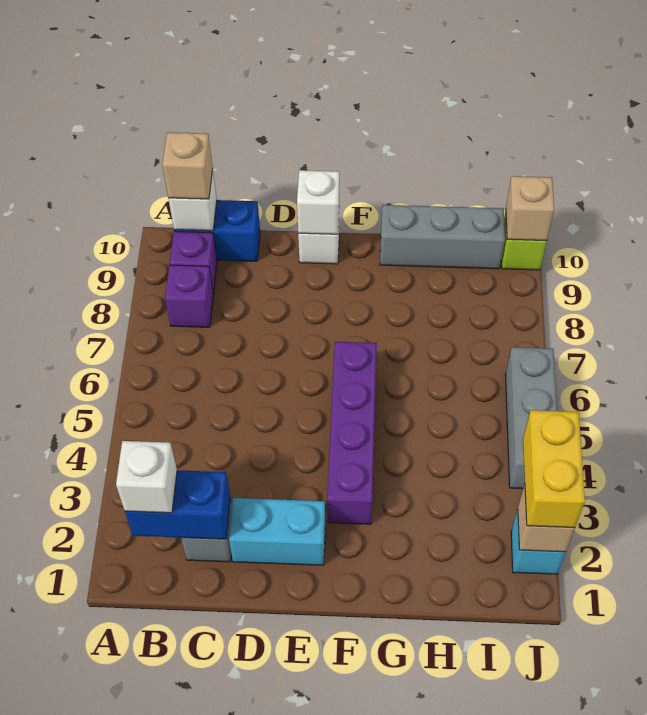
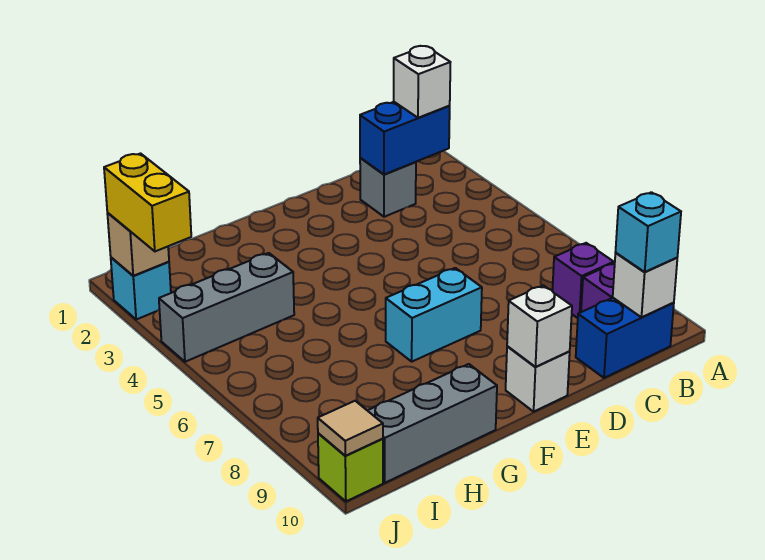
tan 1x1 brick [162,132,213,199] -> cyan 1x1 brick [616,192,681,272]
cyan 1x2 brick [229,498,325,565] -> cyan 1x2 brick moved to [386,268,482,361]
purple 1x4 brick [327,342,377,524] -> none
grey 1x3 brick [505,347,557,489] -> grey 1x3 brick turned to [159,253,294,362]
tan 1x1 brick [506,176,554,241] -> tan 1x1 tile [318,401,383,456]

